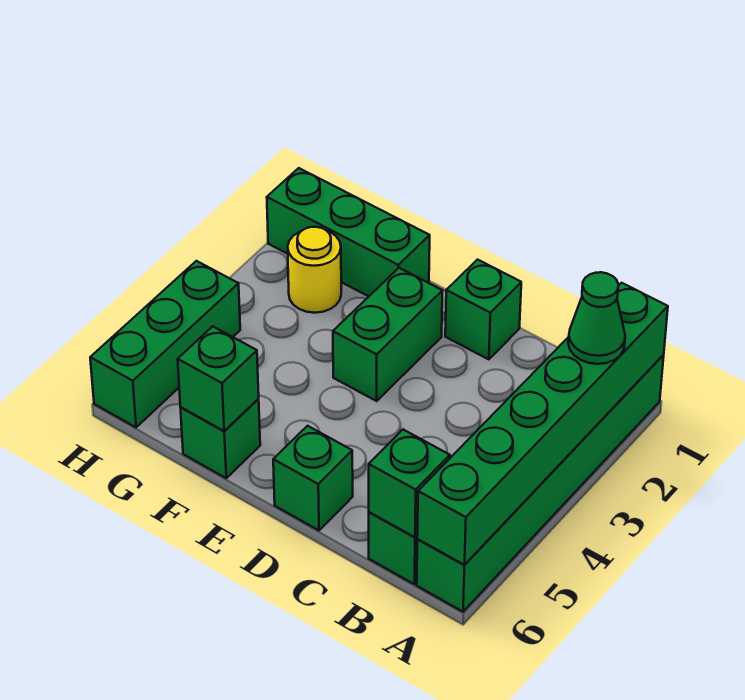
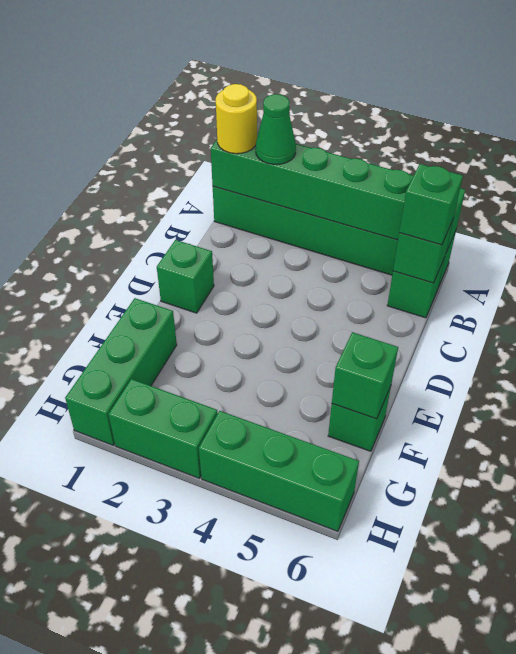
green 1x1 brick [273,426,353,530] -> green 1x1 brick moved to [399,164,463,245]
green 1x2 brick [333,268,443,401] -> green 1x2 brick moved to [108,379,218,478]
yellow 1x1 round brick [288,227,341,313] -> yellow 1x1 round brick moved to [216,84,257,154]

